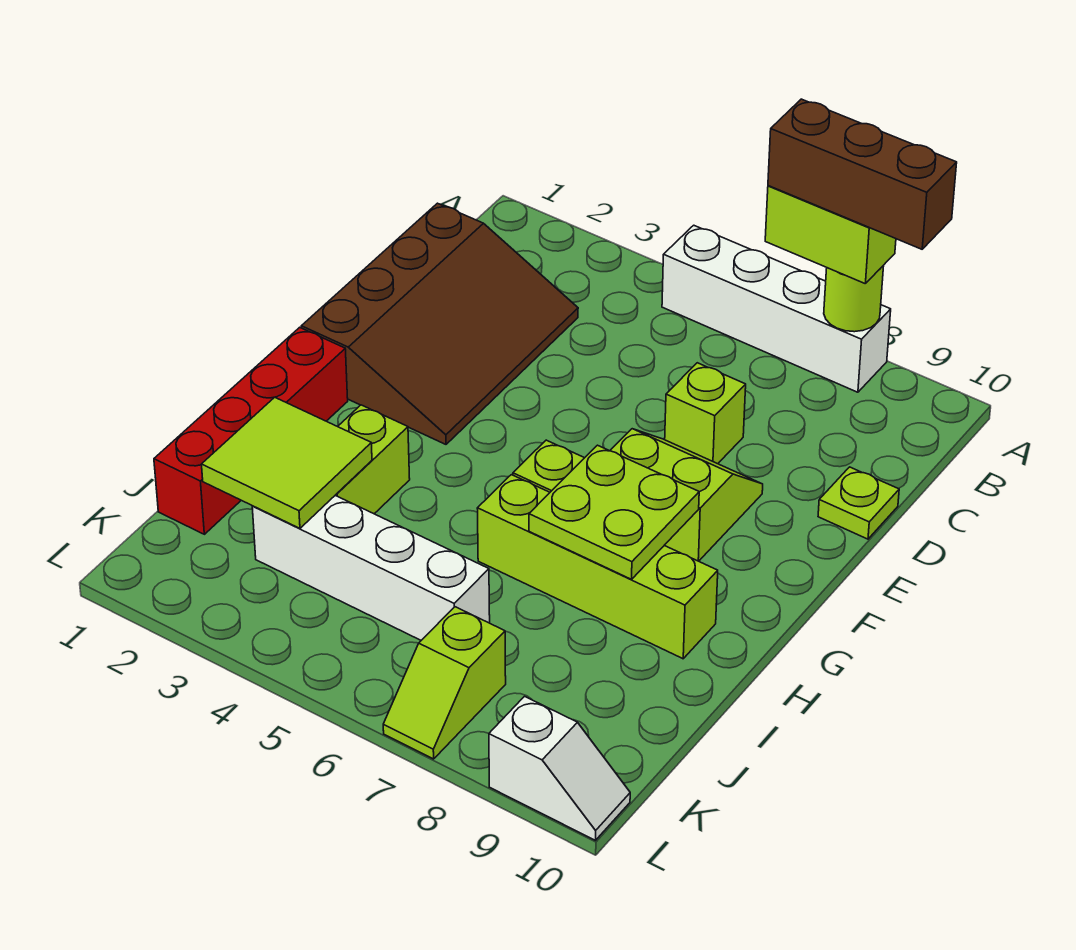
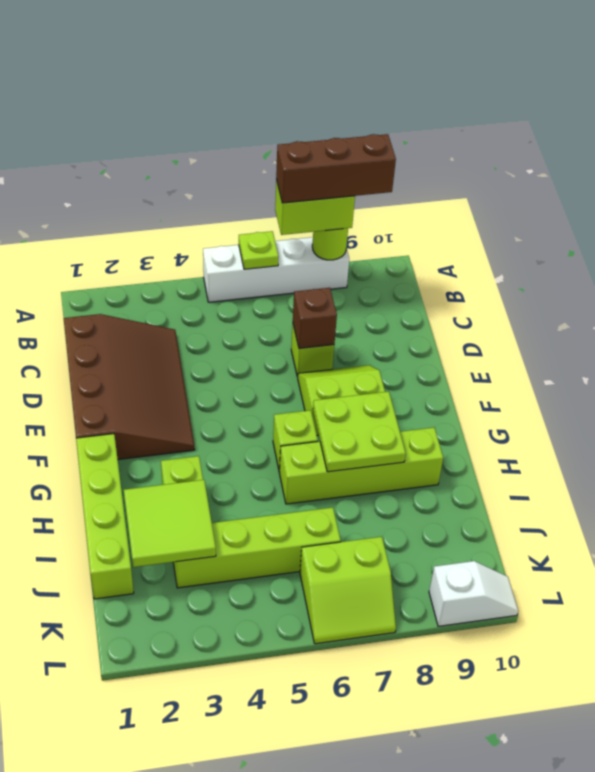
none -> brown 1x1 brick [293,288,337,349]
lime 1x1 plate [818,467,899,539] -> lime 1x1 plate moved to [239,231,279,269]
red 1x4 brick [154,327,348,534] -> lime 1x4 brick [76,434,134,599]
white 1x4 brick [252,496,490,640] -> lime 1x4 brick [173,507,341,588]
lime 1x2 slope [383,607,506,759] -> lime 2x2 slope [300,537,396,644]

